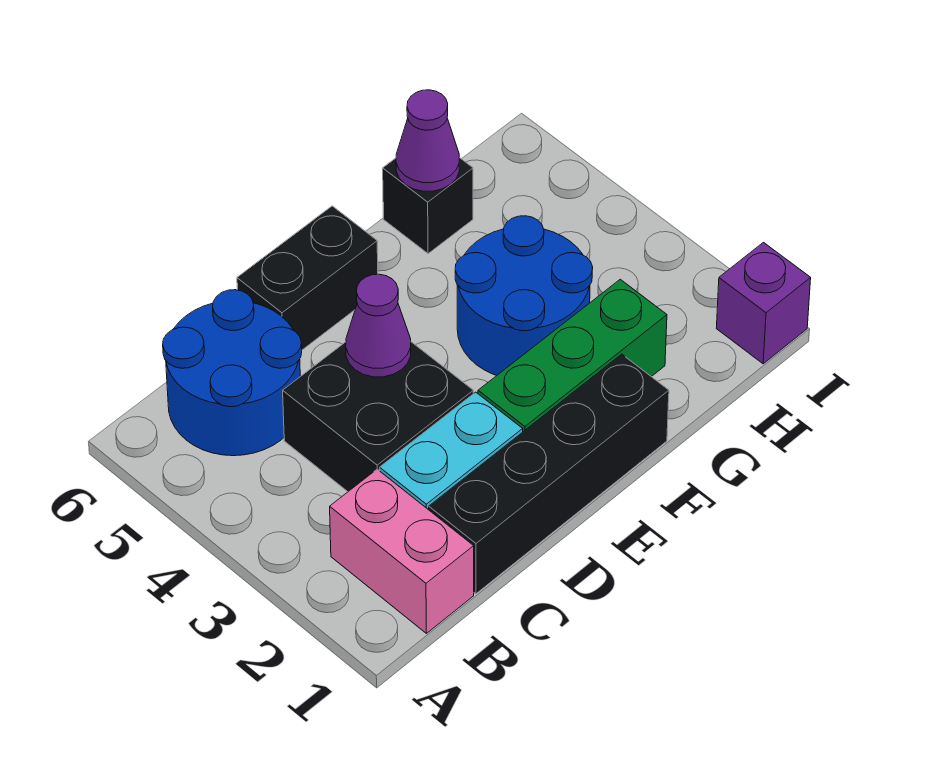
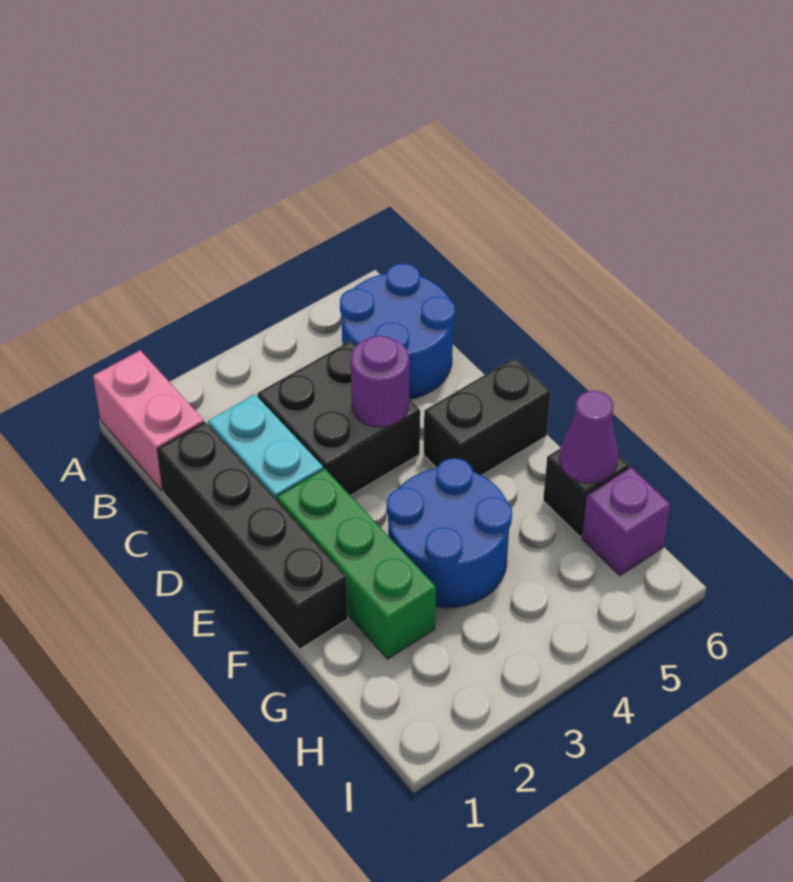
pink 1x2 brick [330,469,474,633] -> pink 1x2 brick turned to [93,350,204,491]
purple 1x1 cone [346,274,411,377] -> purple 1x1 round brick [351,336,409,427]
black 1x2 brick [237,206,378,350] -> black 1x2 brick turned to [424,358,551,475]
purple 1x1 brick [716,243,811,364] -> purple 1x1 brick moved to [582,467,670,576]

